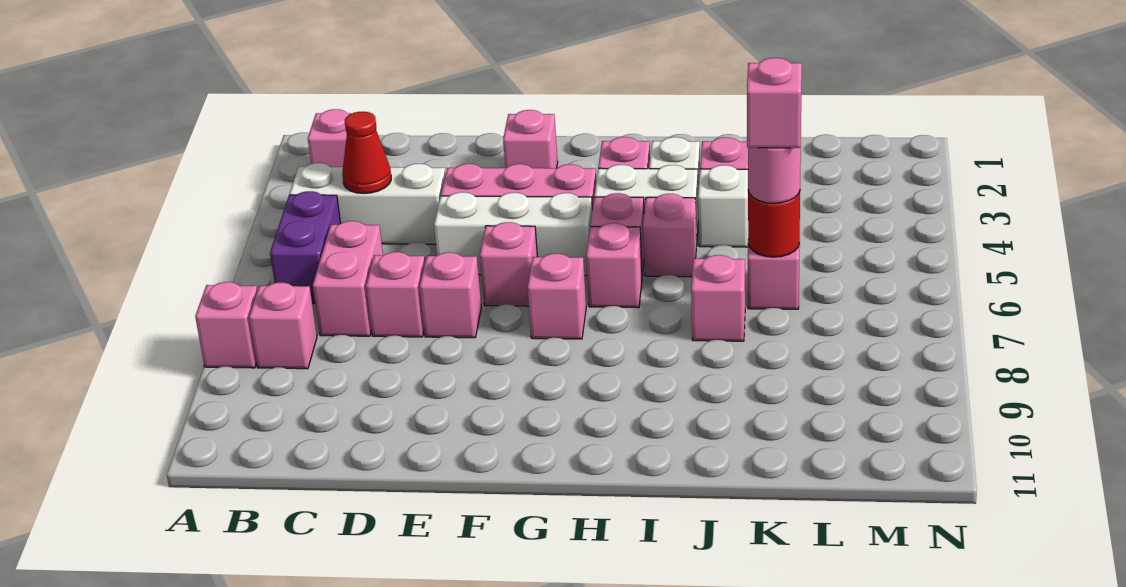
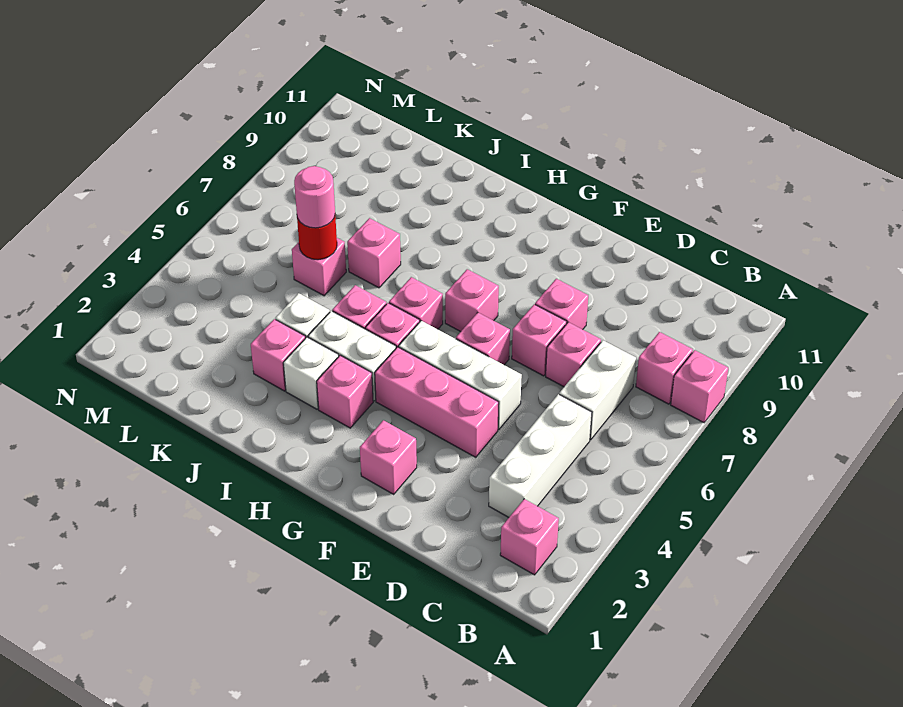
white 1x3 brick [290,163,446,244] -> white 1x3 brick turned to [489,394,592,517]
purple 1x2 brick [270,191,341,304] -> none
red 1x1 cone [342,112,391,194] -> none
pink 1x2 brick [313,221,383,336] -> white 1x2 brick [559,340,636,440]
pink 1x1 brick [747,58,802,148] -> pink 1x1 brick moved to [535,279,588,329]

